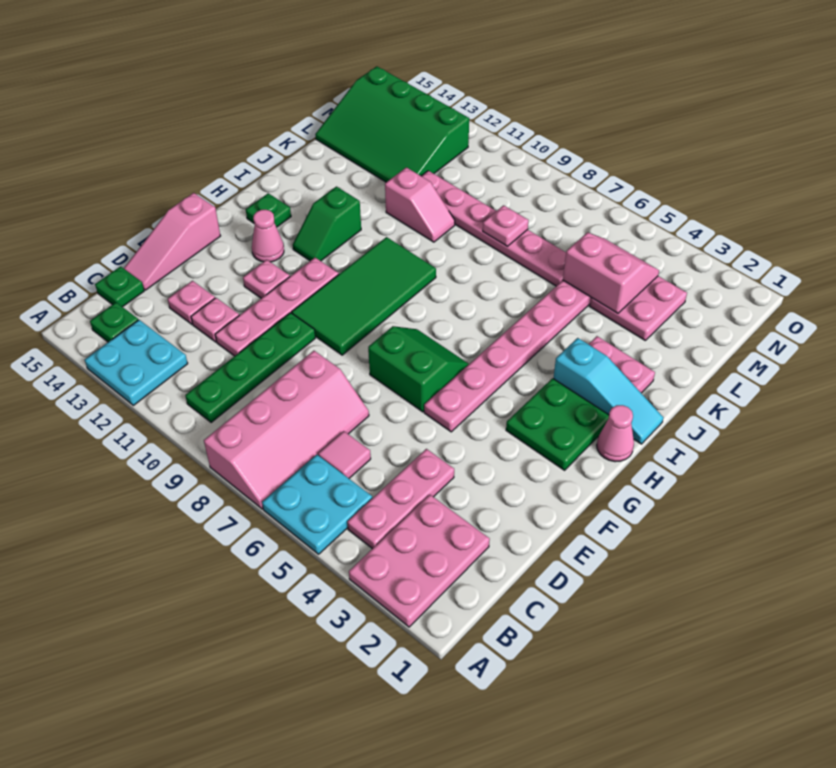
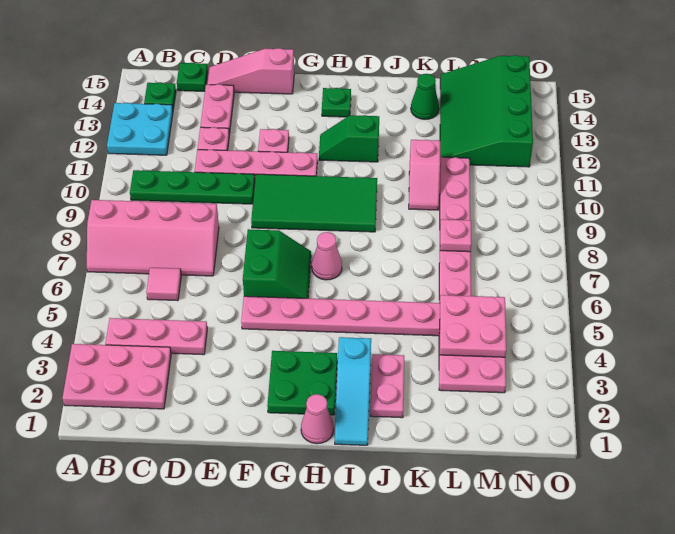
cyan 2x2 plate [262,454,372,554] -> none
pink 1x1 plate [168,281,215,324] -> pink 1x2 plate [200,84,234,135]
pink 1x1 cone [252,210,284,262] -> pink 1x1 cone moved to [312,232,342,280]
none -> green 1x1 cone [411,74,439,119]
pink 2x2 slope [563,233,659,313] -> pink 2x2 plate [440,295,506,357]

